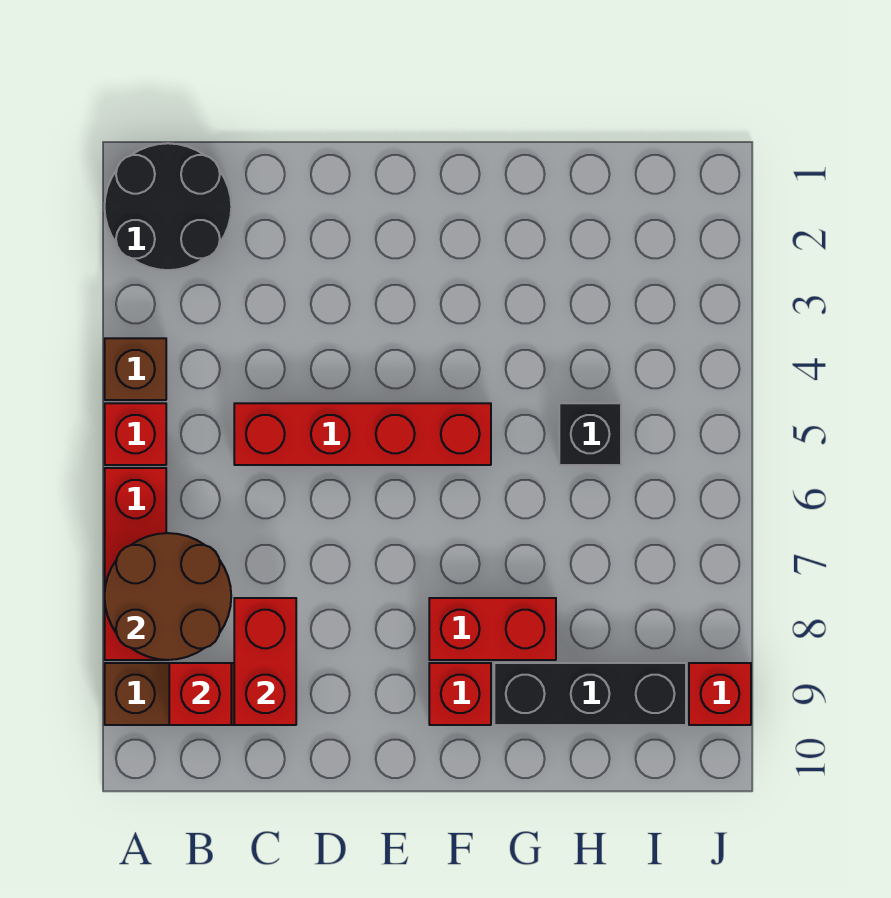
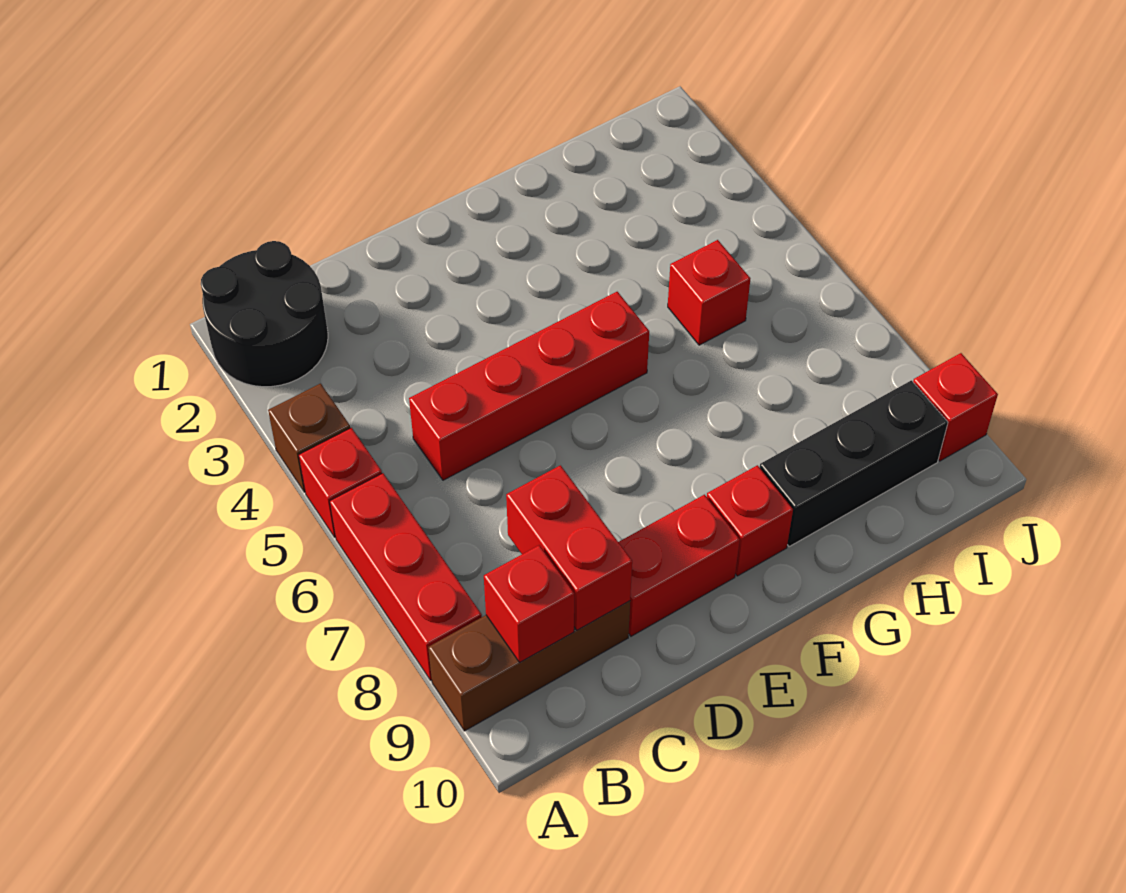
brown 2x2 round brick [105,533,231,660] -> none
red 1x2 brick [429,598,556,660] -> red 1x2 brick moved to [619,495,740,636]
black 1x1 brick [559,403,621,465] -> red 1x1 brick [668,240,750,345]

